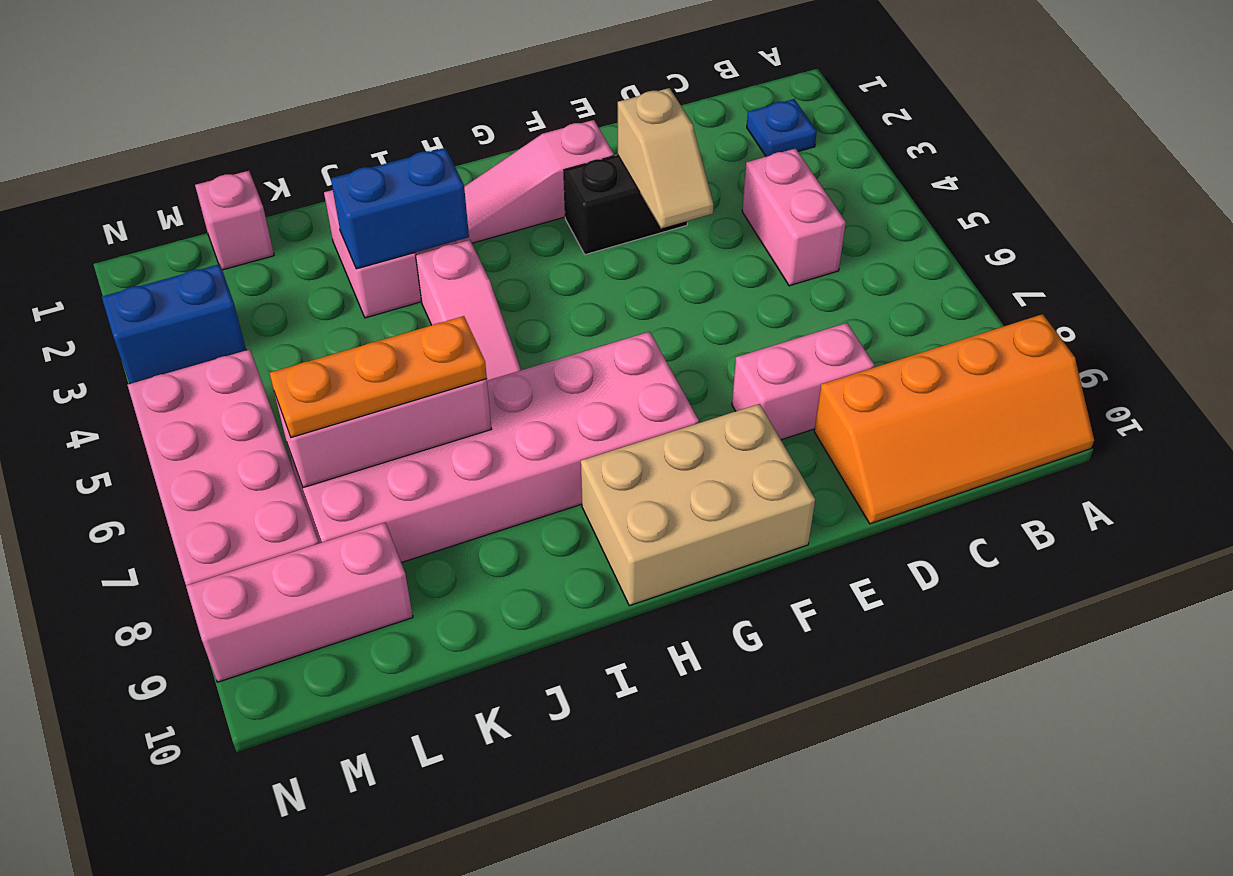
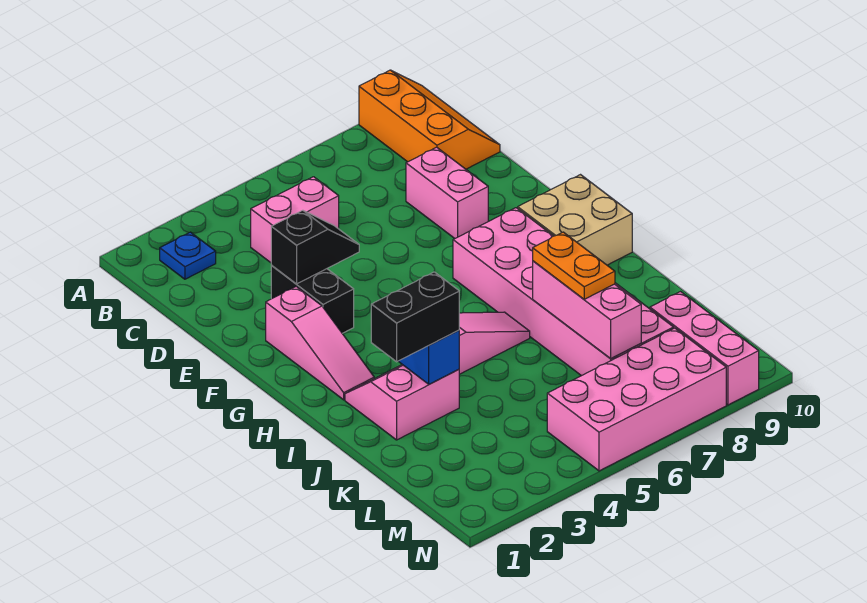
orange 2x4 slope [814,314,1094,524] -> orange 2x3 slope [359,70,500,169]
tan 1x2 slope [618,88,714,228] -> black 1x2 slope [271,210,359,284]
tan 2x3 brick [581,404,815,606] -> tan 2x2 brick [518,175,632,265]
none -> black 1x2 brick [371,272,459,362]
orange 1x3 plate [270,316,487,437] -> orange 1x2 plate [533,232,615,299]
pink 1x1 brick [195,171,274,270] -> none
blue 1x2 brick [102,264,246,384] -> none

